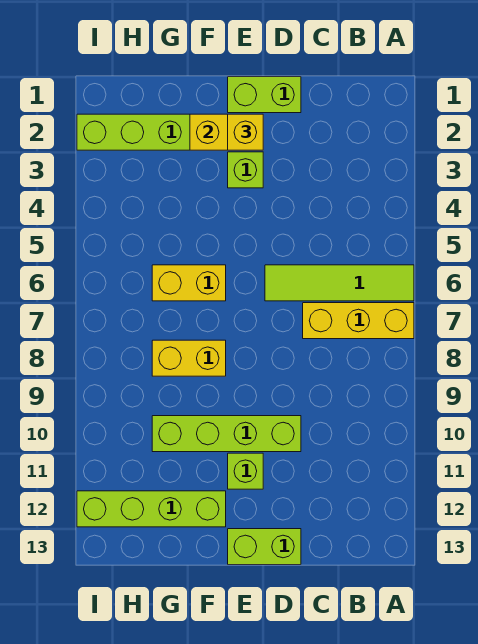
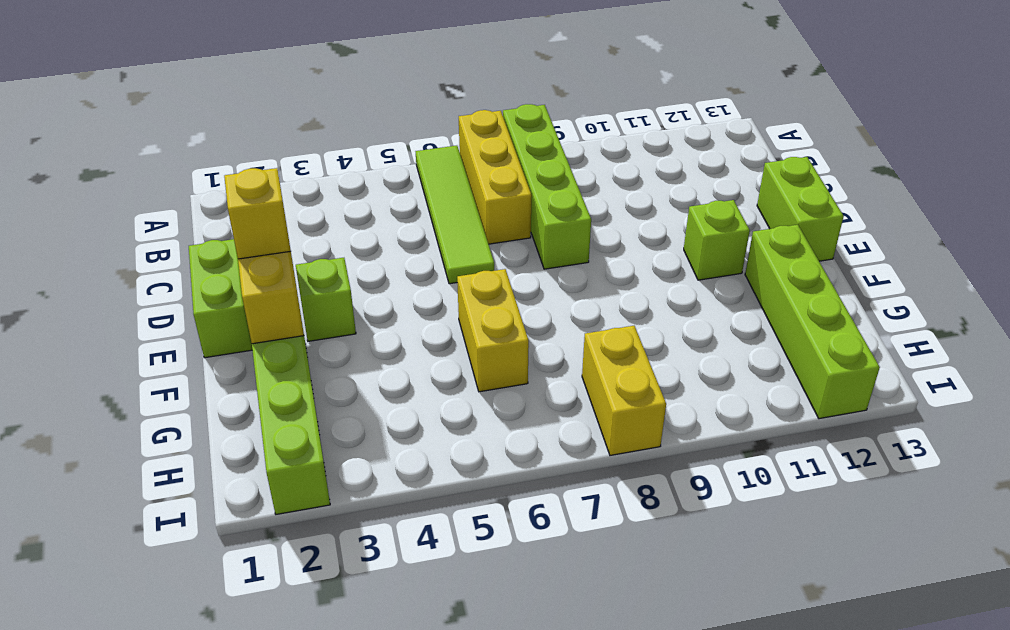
lime 1x4 brick [152,416,301,452] -> lime 1x4 brick moved to [503,104,591,269]
yellow 1x2 brick [152,340,226,376] -> yellow 1x2 brick moved to [582,326,666,455]

